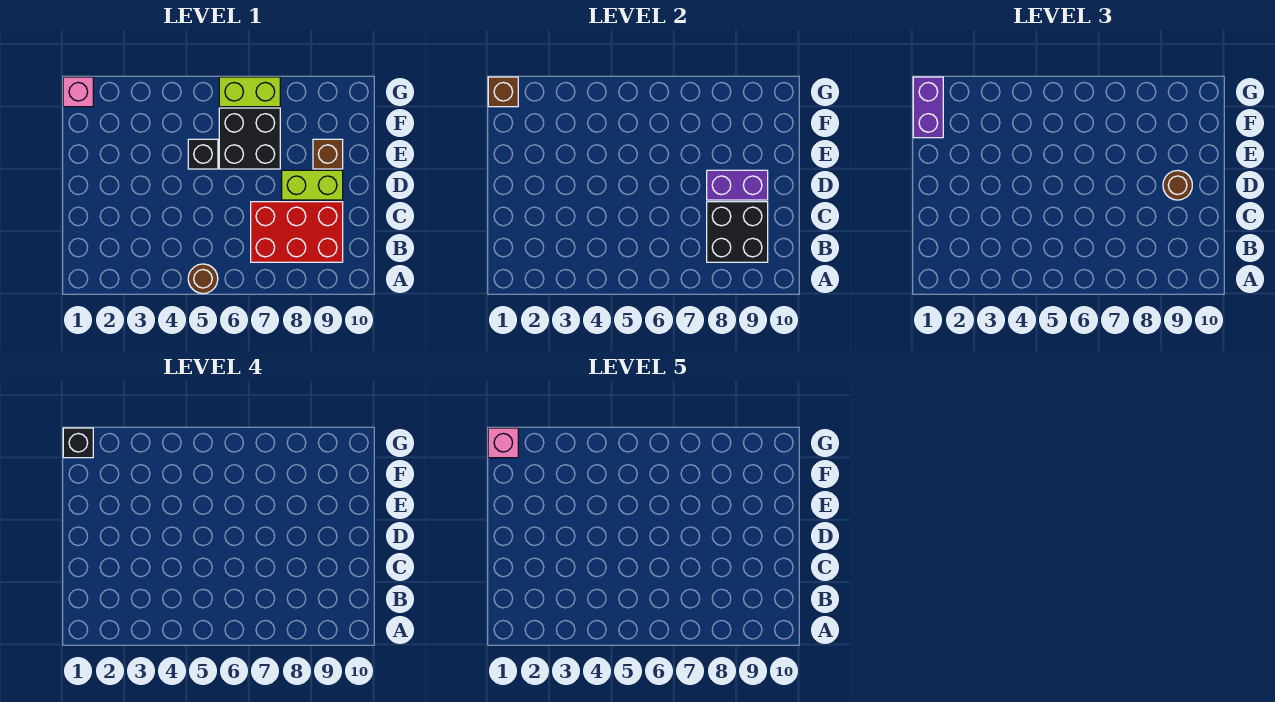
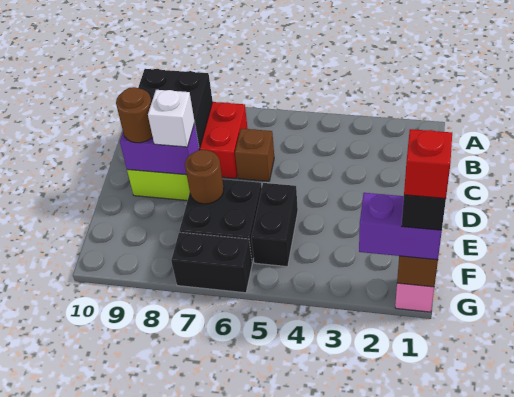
brown 1x1 round brick [188,264,218,294] -> brown 1x1 round brick moved to [185,150,224,204]
none -> white 1x1 brick [148,90,195,147]
black 1x1 brick [188,139,218,169] -> black 1x2 brick [251,183,298,267]
brown 1x1 brick [313,139,343,169] -> brown 1x1 brick moved to [235,129,274,181]
purple 1x2 brick [913,77,943,138] -> purple 1x2 brick turned to [359,193,442,260]
pink 1x1 brick [488,428,518,458] -> red 1x1 brick [404,129,452,198]
lime 1x2 brick [219,77,280,107] -> black 1x2 brick [171,232,252,293]

